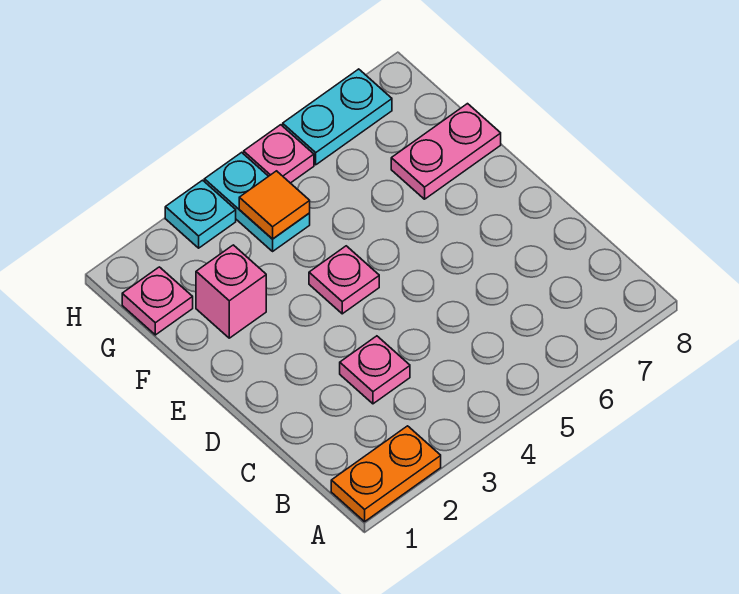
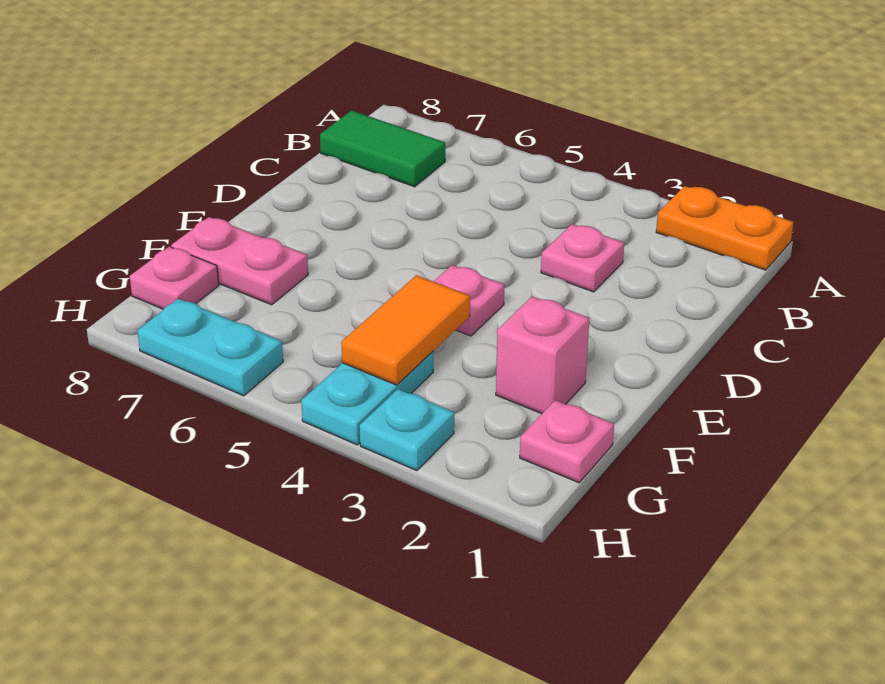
none -> green 1x2 tile [320,111,445,187]
orange 1x1 tile [239,171,310,239] -> orange 1x2 tile [341,275,470,385]
pink 1x1 plate [244,125,314,183] -> pink 1x1 plate moved to [130,247,219,309]

